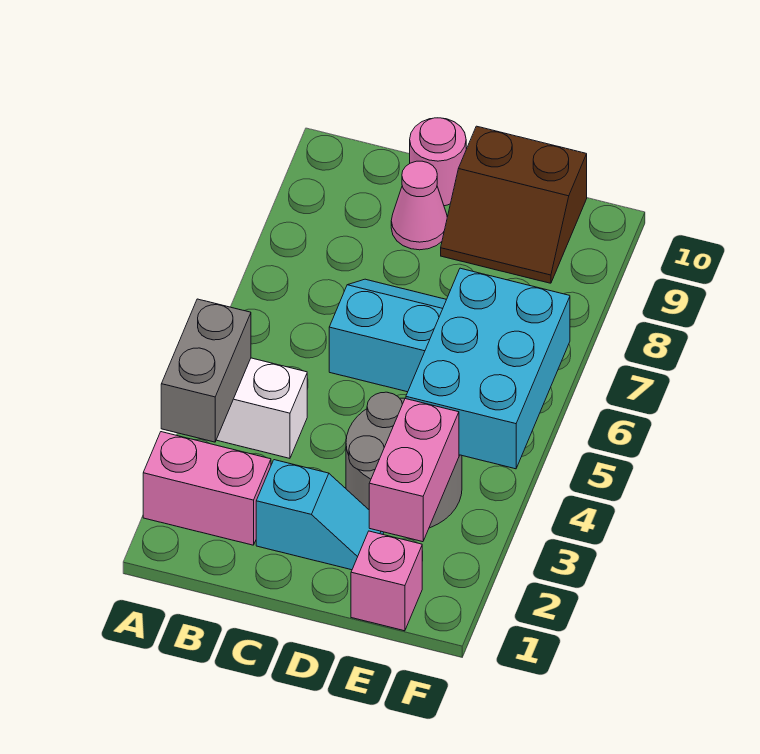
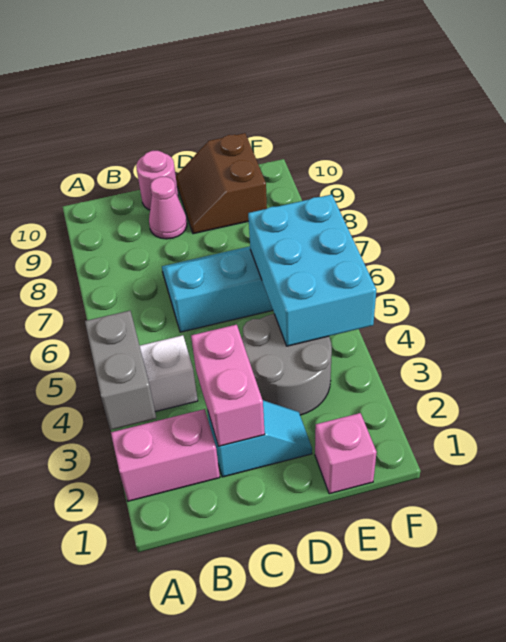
brown 2x2 slope [441,126,587,283] -> brown 2x2 slope turned to [176,133,267,234]
pink 1x2 brick [369,399,459,542] -> pink 1x2 brick moved to [191,324,265,446]

